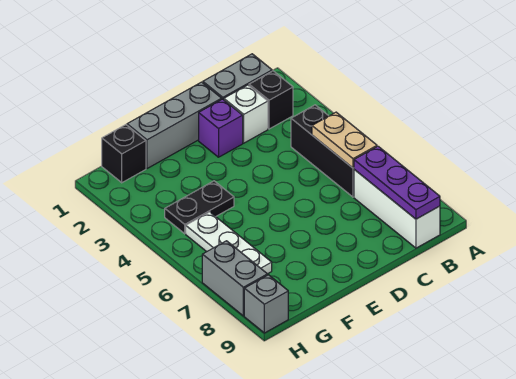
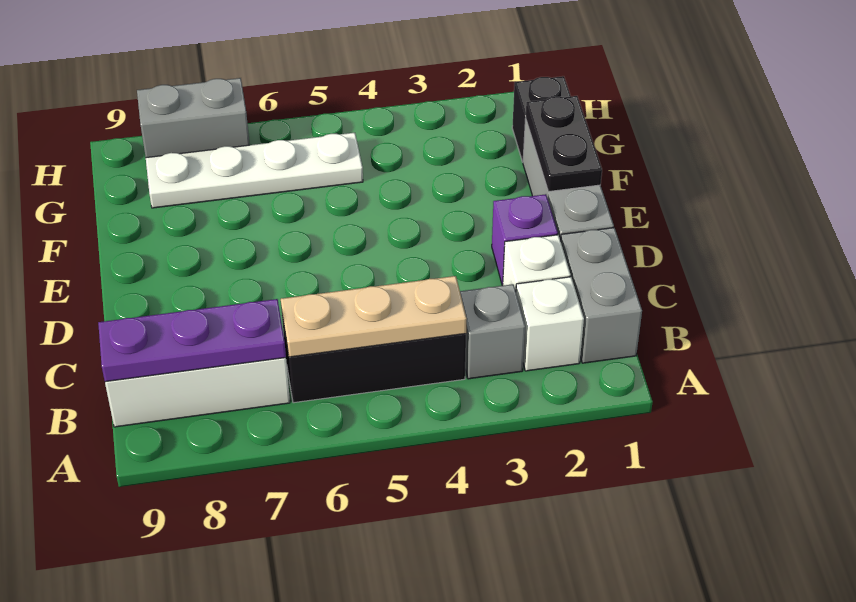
black 1x1 brick [249,71,293,129] -> white 1x1 brick [516,277,584,371]
tan 1x2 plate [312,112,377,168] -> tan 1x3 plate [281,276,467,357]
black 1x2 plate [165,181,234,234] -> black 1x2 plate moved to [526,96,602,192]
white 1x3 plate [186,212,272,274] -> white 1x4 plate [146,133,363,208]
grey 1x1 brick [244,275,288,333] -> grey 1x1 brick moved to [460,284,525,379]

